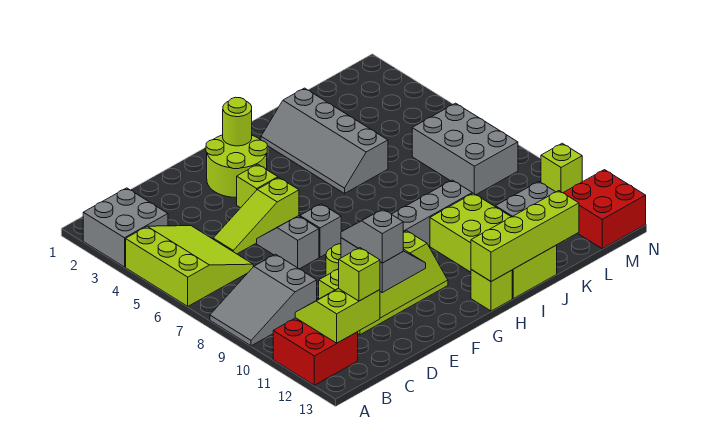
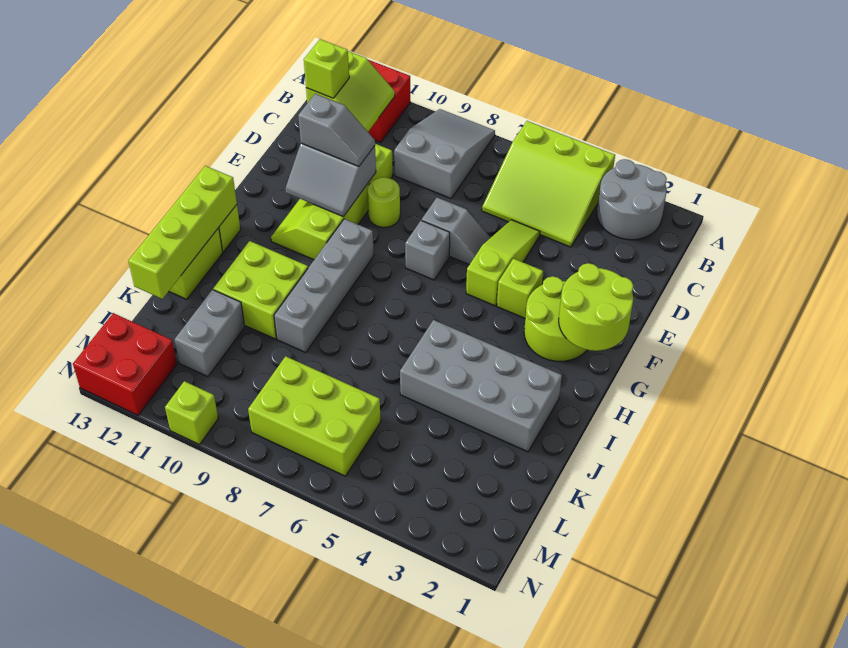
grey 2x2 brick [83,188,168,267] -> grey 2x2 round brick [597,159,667,240]
lime 1x1 round brick [223,97,252,146] -> lime 2x2 round brick [559,263,633,351]
grey 2x4 slope [261,88,388,193] -> grey 2x4 brick [400,320,562,452]
grey 2x3 brick [412,103,518,195] -> lime 2x3 brick [248,356,381,476]

